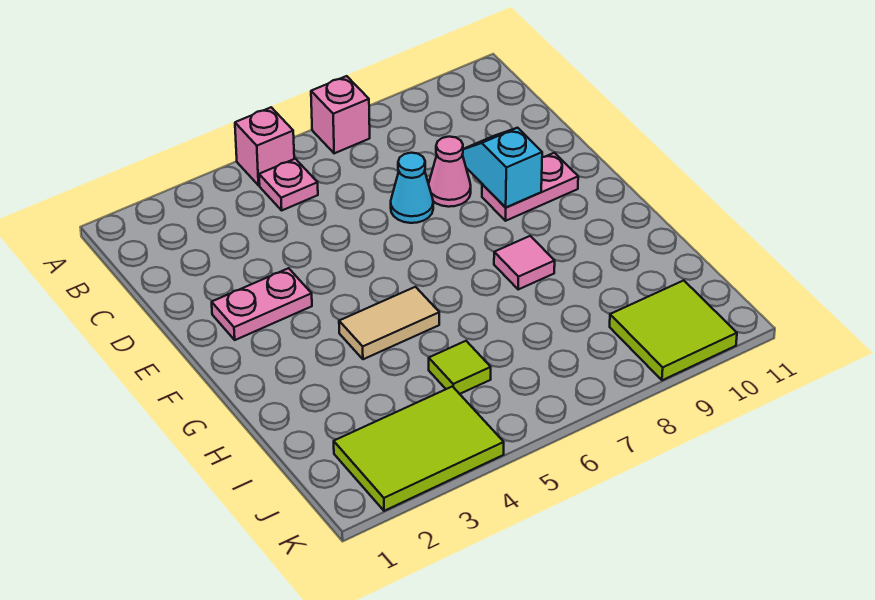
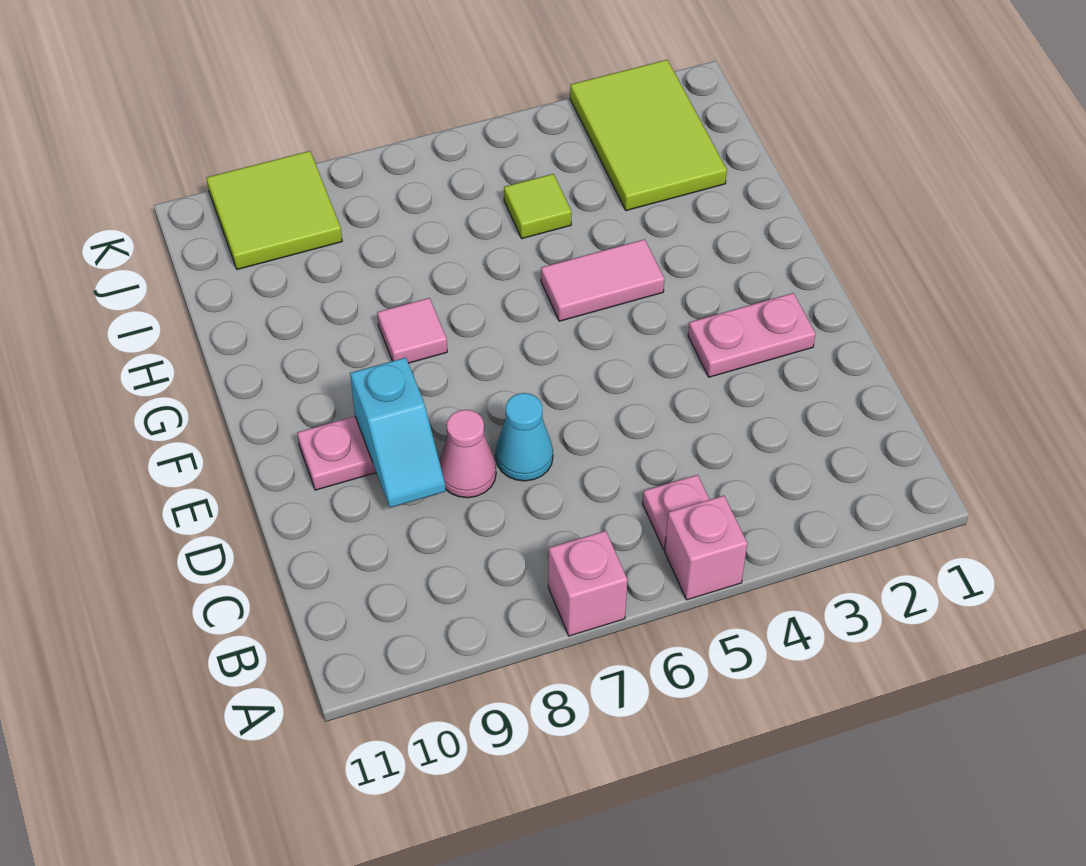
tan 1x2 tile [339,287,439,359] -> pink 1x2 tile [541,239,664,321]
lime 2x3 tile [334,386,504,511] -> lime 2x3 tile turned to [570,60,727,211]

